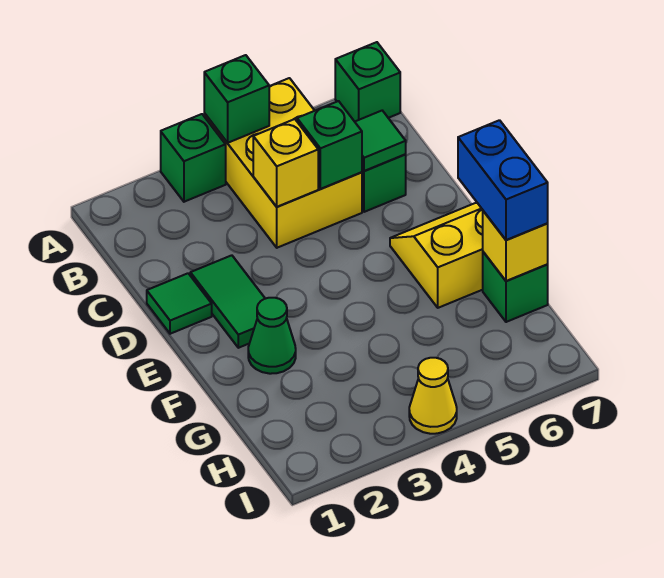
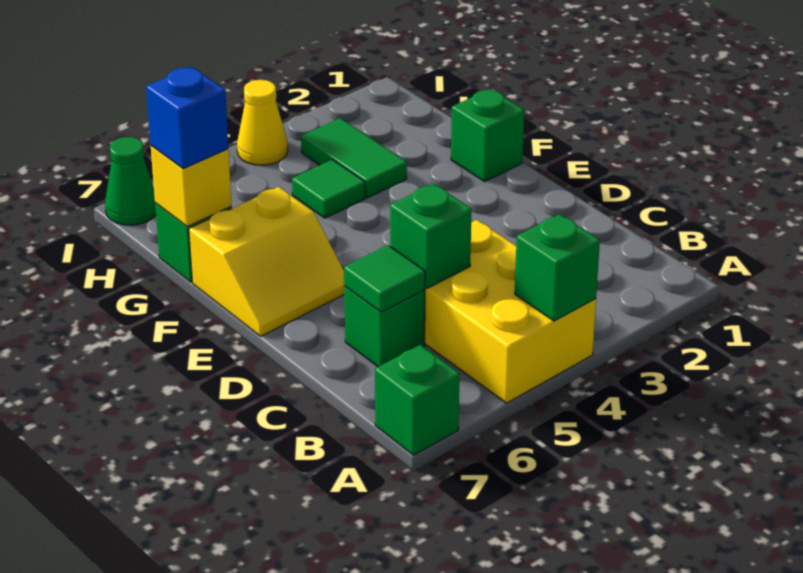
green 1x1 brick [161,114,226,202] -> green 1x1 brick moved to [451,89,524,181]
yellow 1x1 brick [253,119,318,207] -> none
green 1x1 tile [147,273,212,334] -> green 1x1 tile moved to [292,159,365,218]
green 1x2 tile [190,255,265,348] -> green 1x2 tile moved to [301,118,407,198]
green 1x1 cone [248,298,296,374] -> green 1x1 cone moved to [105,137,156,225]
blue 1x2 brick [458,120,548,240] -> blue 1x1 brick [146,67,228,169]

